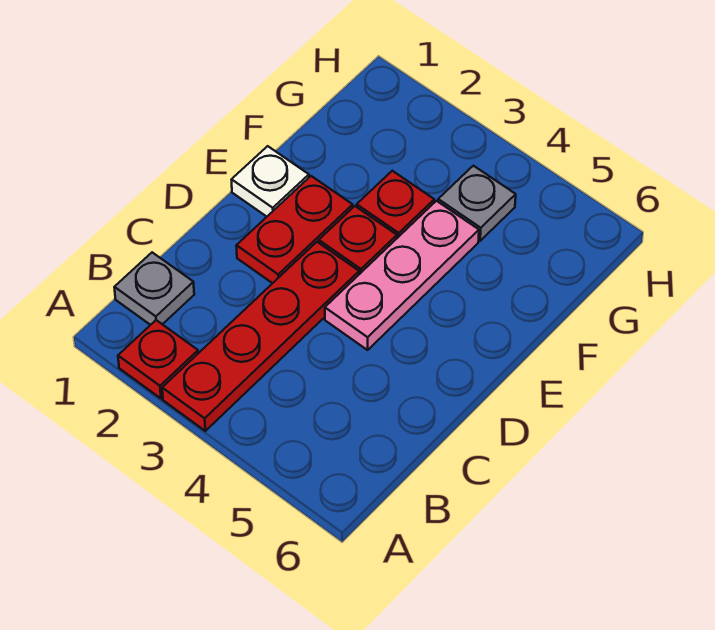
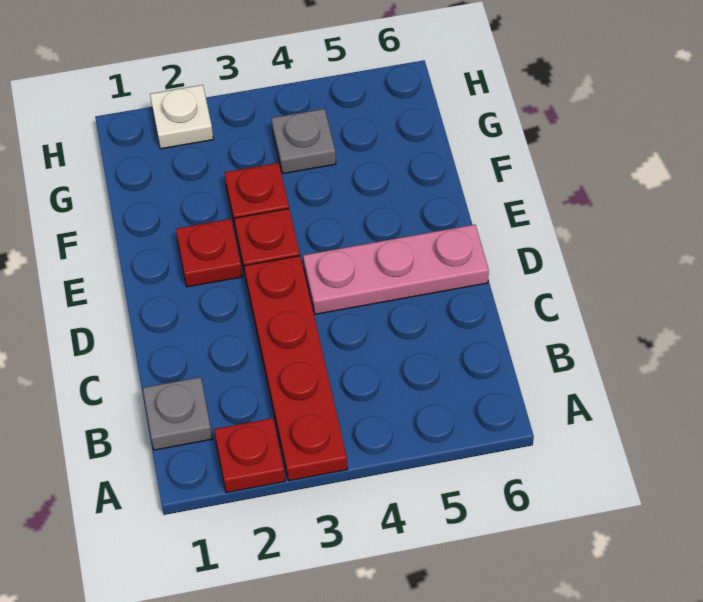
red 1x2 plate [236,176,353,283] -> red 1x1 plate [176,219,242,287]
pink 1x3 plate [325,201,479,350] -> pink 1x3 plate turned to [303,225,489,314]
white 1x1 plate [232,146,309,217] -> white 1x1 plate moved to [150,85,213,149]

